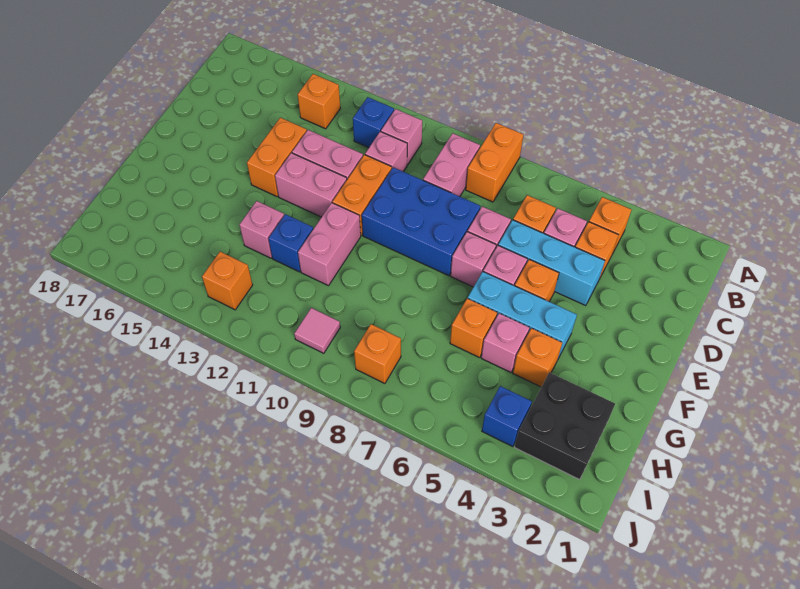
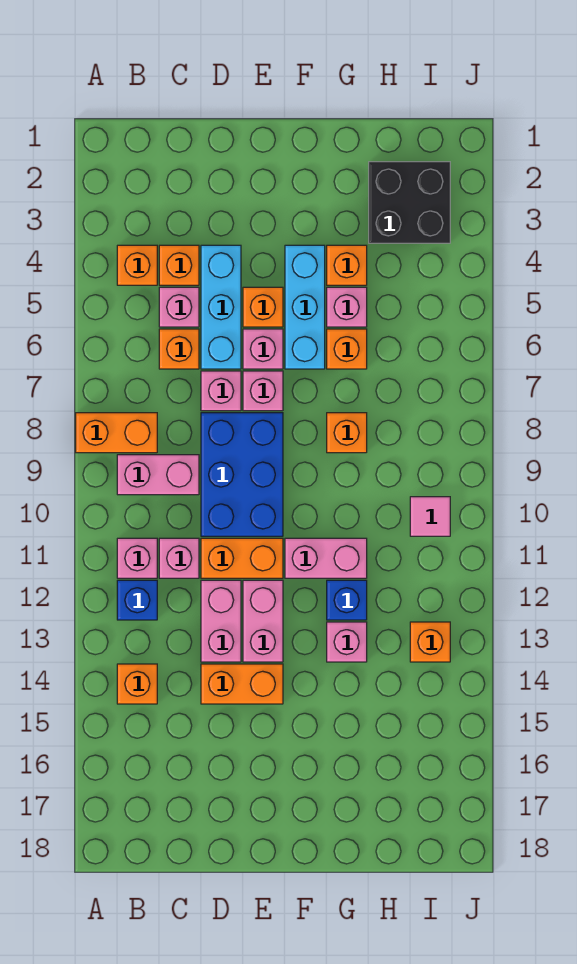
blue 1x1 brick [482,386,532,447] -> none
orange 1x1 brick [354,324,401,383] -> orange 1x1 brick moved to [327,413,367,453]

